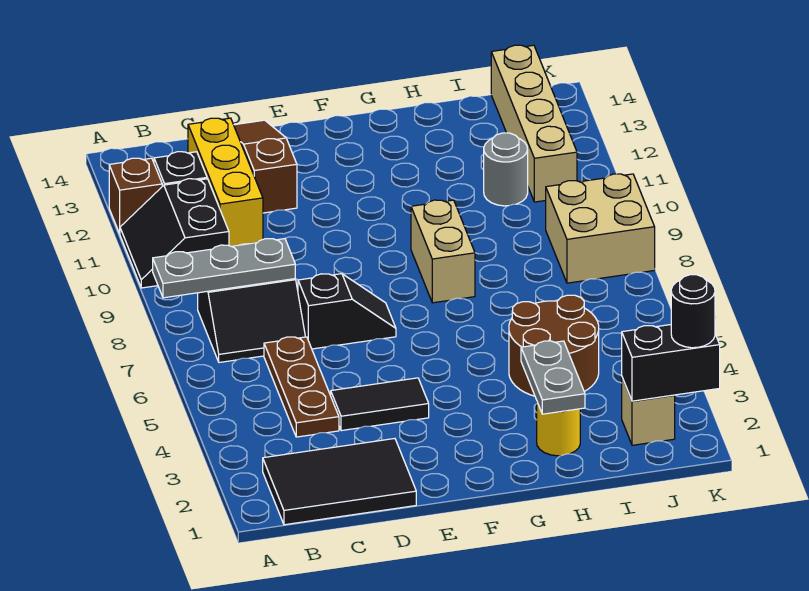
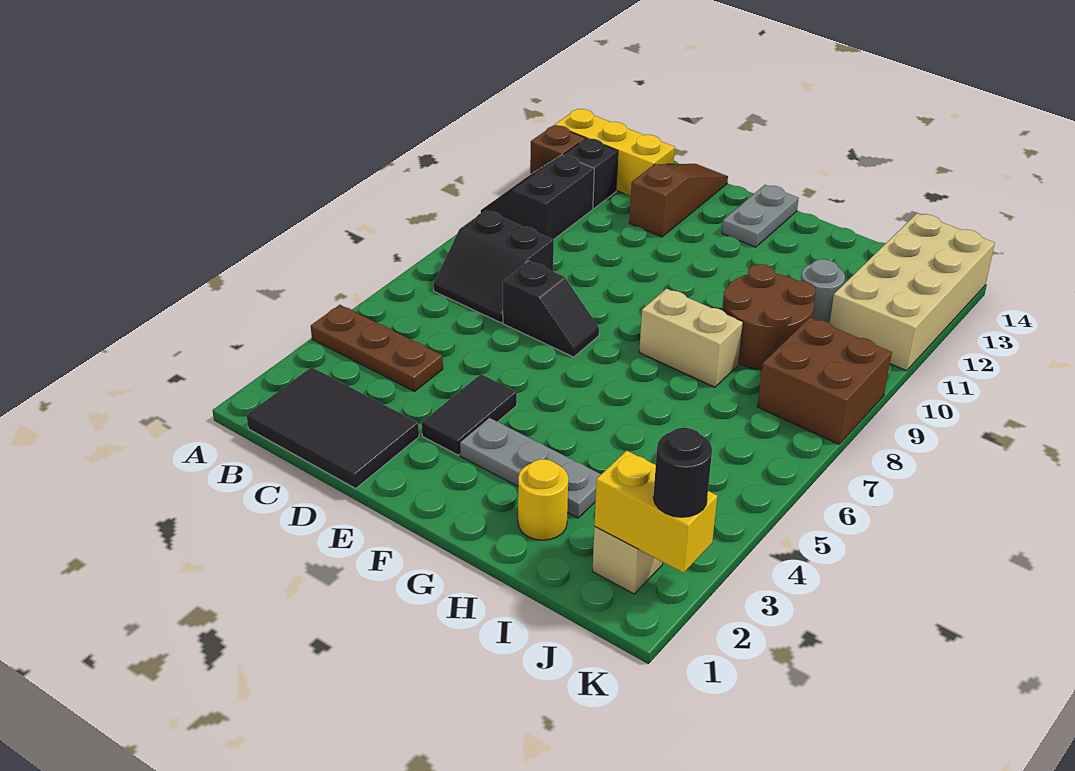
grey 1x3 plate [153,239,295,298] -> grey 1x3 plate moved to [460,418,601,518]
brown 1x3 plate [264,337,339,437] -> brown 1x3 plate turned to [311,305,443,391]
yellow 1x3 brick [188,118,263,246] -> yellow 1x3 brick turned to [555,109,675,196]
black 1x2 tile [331,378,429,431] -> black 1x2 tile turned to [422,374,517,455]
tan 1x2 brick [411,200,475,303] -> tan 1x2 brick turned to [639,289,743,387]
grey 1x2 plate [521,341,585,414] -> grey 1x2 plate moved to [722,185,799,247]
brown 2x2 round brick [509,295,599,396] -> brown 2x2 round brick moved to [722,264,816,370]
black 1x2 brick [622,325,720,401] -> yellow 1x2 brick [594,451,717,573]
tan 2x2 brick [546,174,655,283] -> brown 2x2 brick [757,318,892,444]
tan 1x4 brick [491,45,577,202] -> tan 2x4 brick [829,213,995,371]

